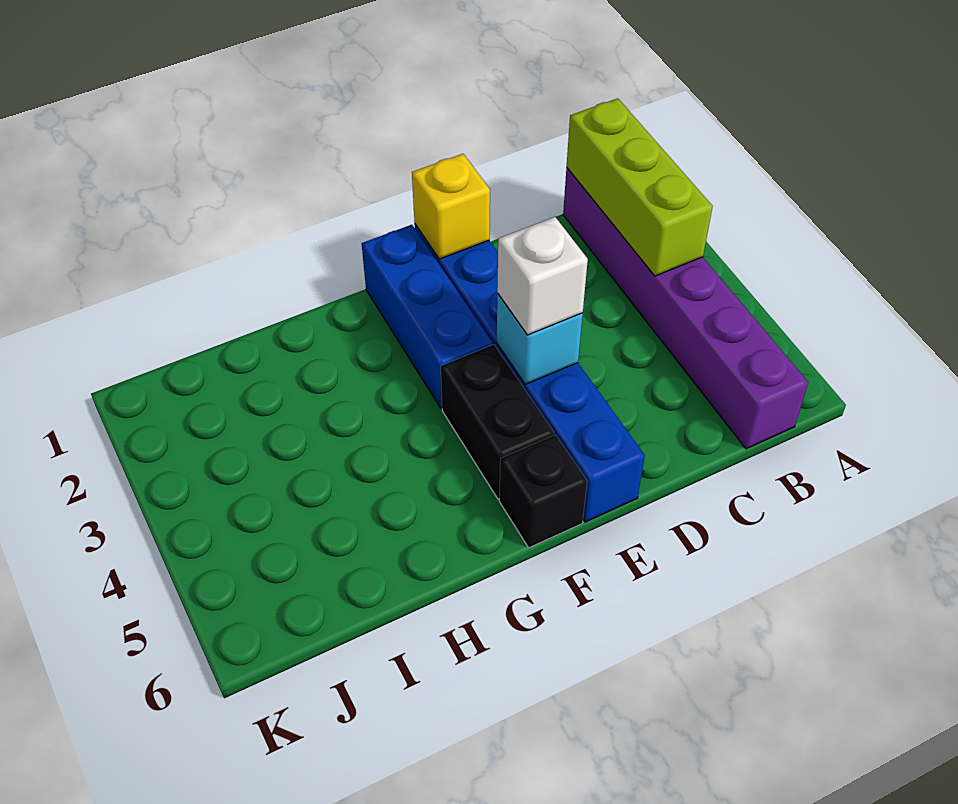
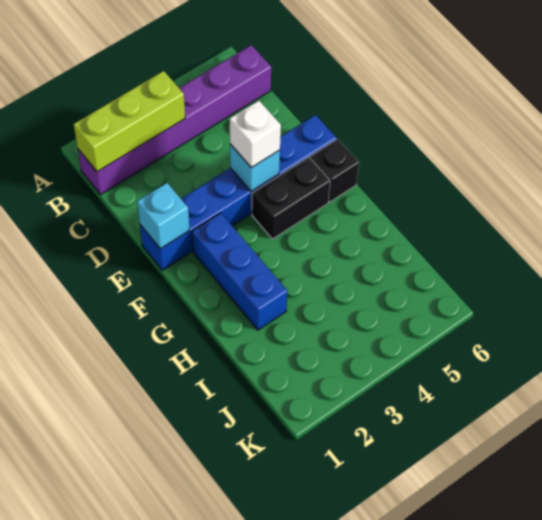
yellow 1x1 brick [412,154,490,259] -> cyan 1x1 brick [137,183,189,249]
blue 1x3 brick [362,225,493,409] -> blue 1x3 brick turned to [192,213,287,330]

